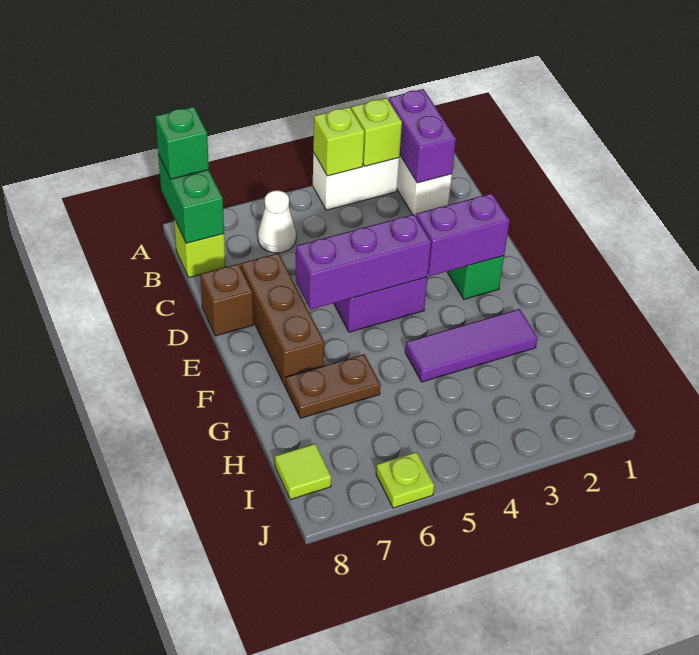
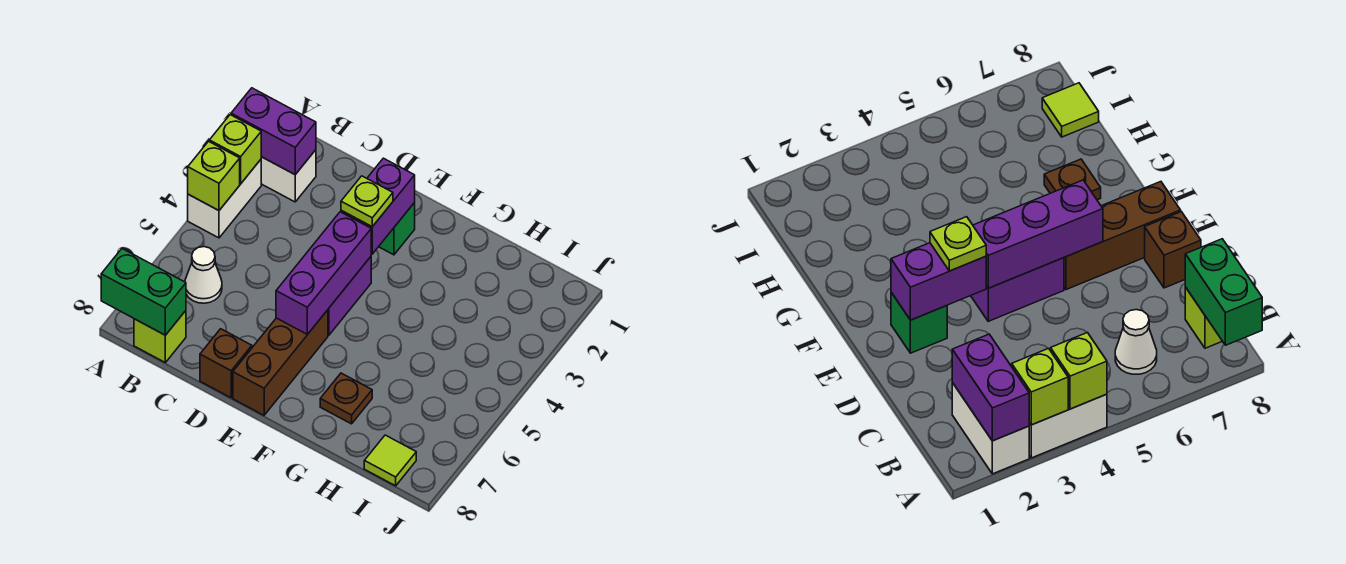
green 1x1 brick [155,107,209,179] -> none
brown 1x3 brick [241,253,324,385] -> brown 1x3 brick turned to [233,310,328,415]
purple 1x3 tile [405,309,538,382] -> none
brown 1x2 plate [285,354,381,418] -> brown 1x1 plate [320,373,372,424]
lime 1x1 plate [376,452,434,508] -> lime 1x1 plate moved to [341,176,393,227]

